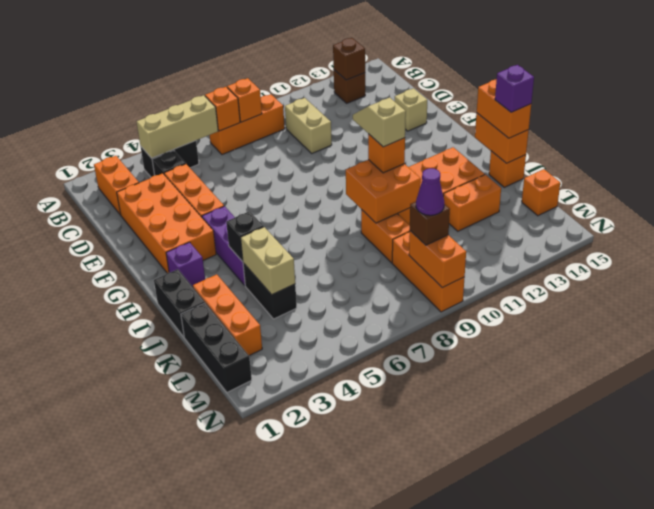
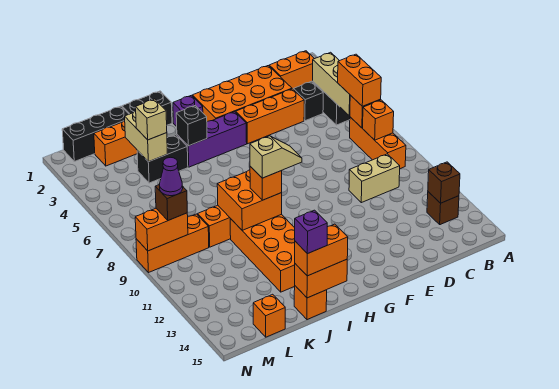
tan 1x1 brick [395,88,427,131] -> tan 1x1 brick moved to [136,99,167,140]
tan 1x2 brick [241,227,295,295] -> tan 1x2 brick turned to [125,111,167,162]
orange 1x2 brick [443,174,501,231] -> orange 1x2 brick moved to [338,54,381,106]

